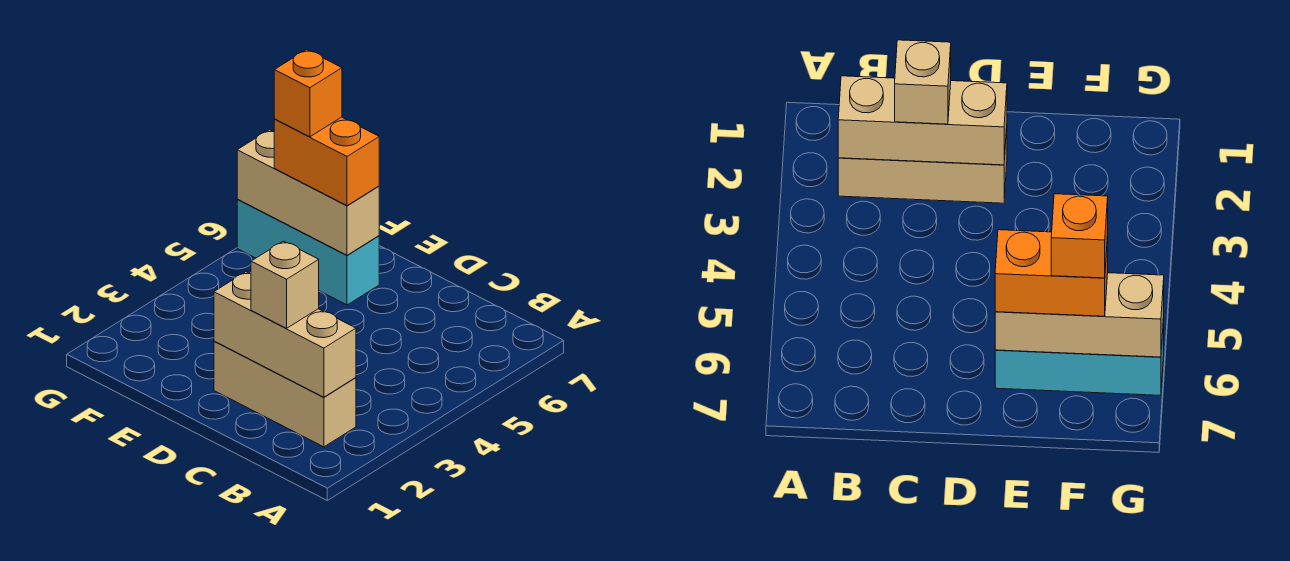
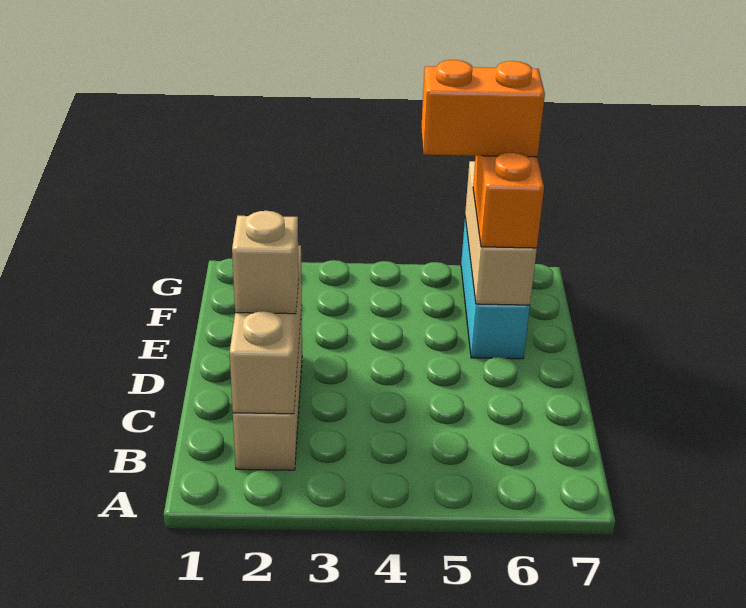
orange 1x1 brick [274,50,342,137] -> orange 1x2 brick [421,60,545,157]

